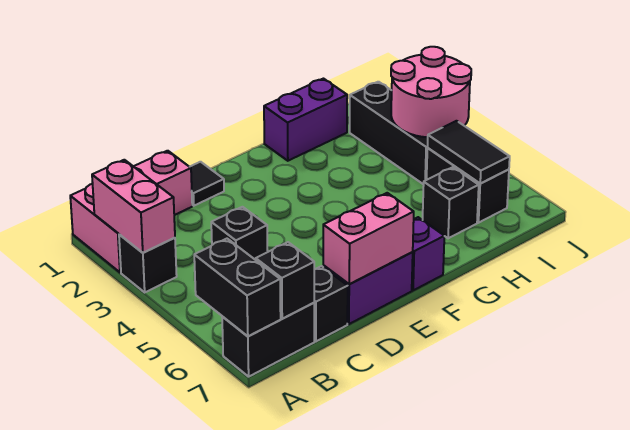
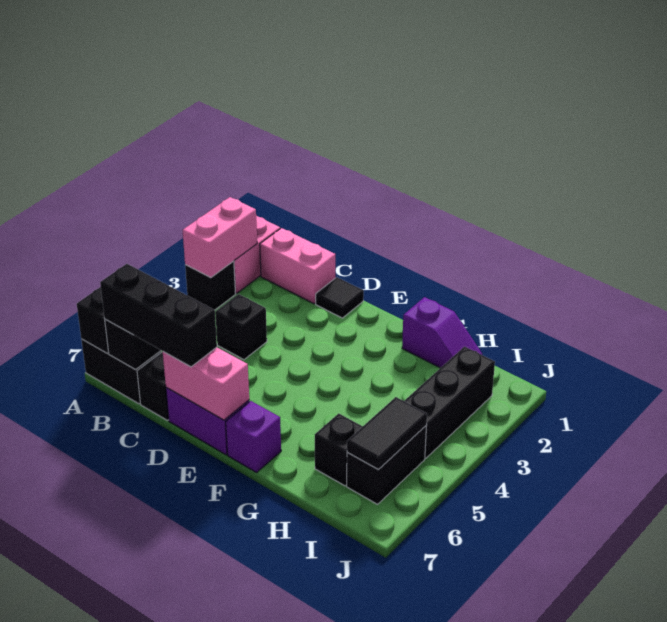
none -> black 1x3 brick [100,264,217,367]
purple 1x2 brick [264,79,347,161] -> purple 1x2 slope [402,297,482,368]
pink 2x2 round brick [391,47,471,137] -> none

